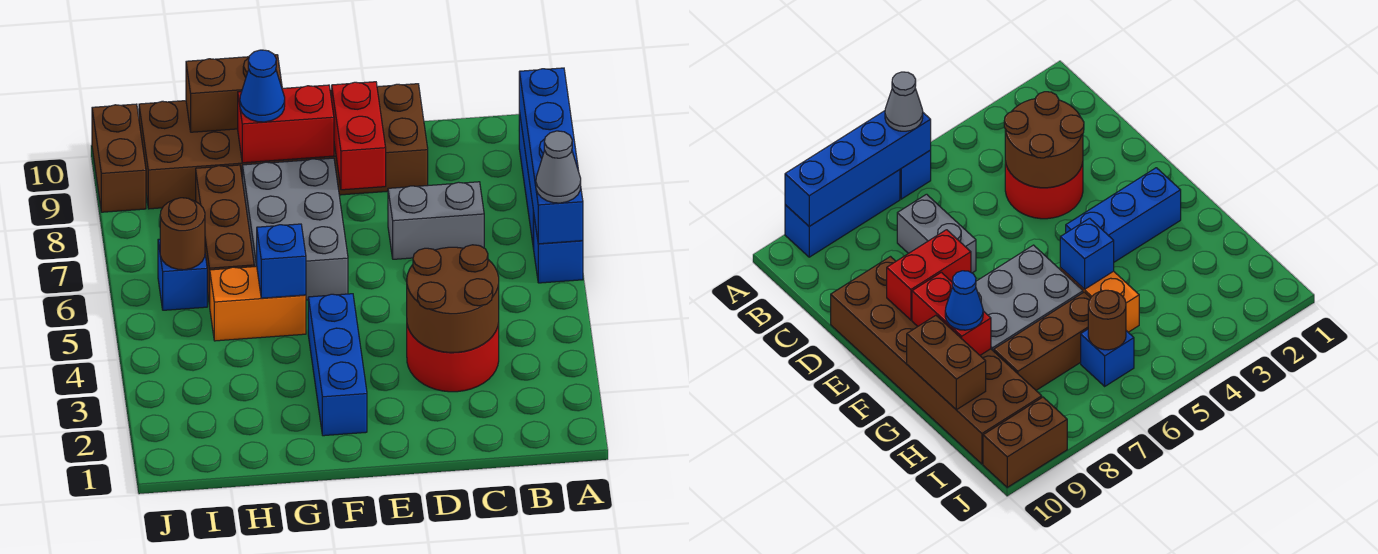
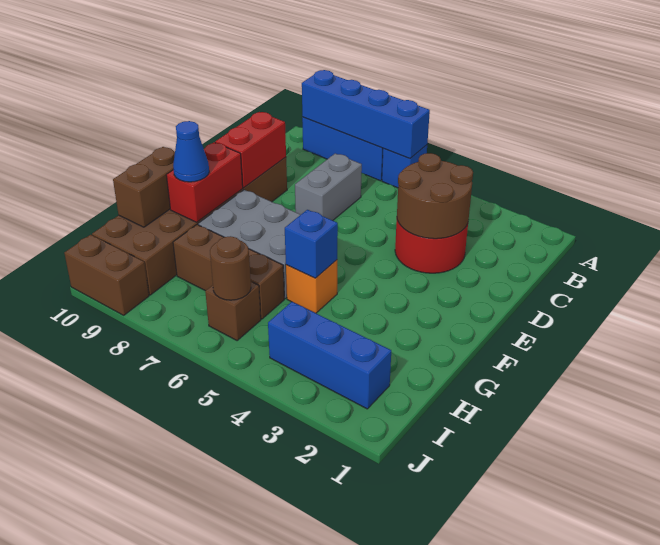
grey 1x1 cone [536,131,581,203] -> none
red 1x2 brick [332,82,386,190] -> red 1x2 brick turned to [215,112,286,188]
blue 1x3 brick [308,294,367,436] -> blue 1x3 brick moved to [268,302,391,409]
orange 1x2 brick [210,266,306,341] -> orange 1x1 brick [286,260,337,313]
blue 1x1 brick [158,239,207,310] -> brown 1x1 brick [205,282,261,340]

